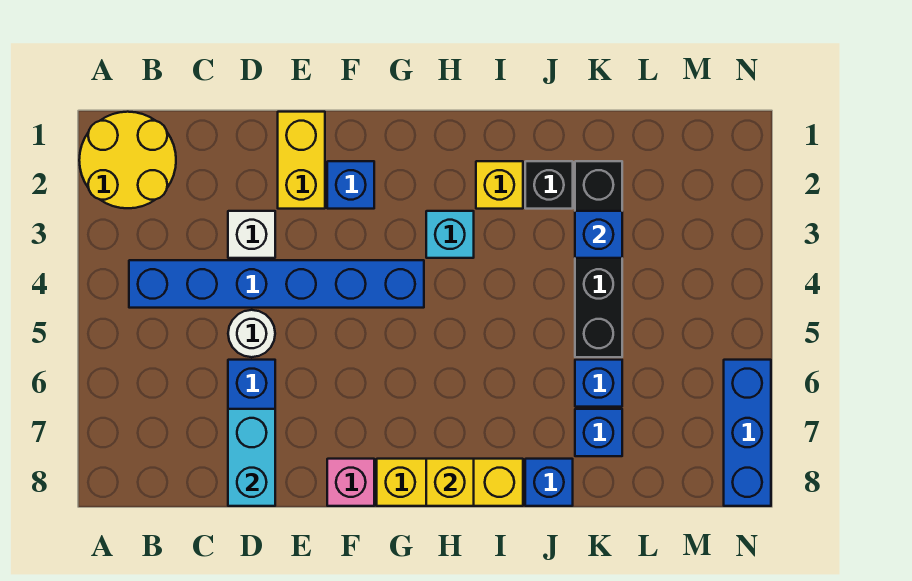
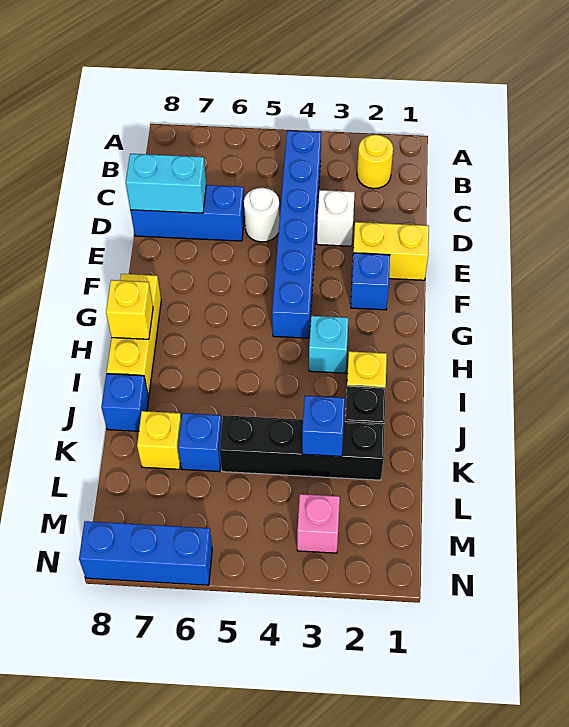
yellow 2x2 round brick [79,112,176,208] -> yellow 1x1 round brick [357,135,393,189]
pink 1x1 brick [327,459,374,506] -> pink 1x1 brick moved to [297,494,340,553]
blue 1x1 brick [575,409,622,456] -> yellow 1x1 brick [137,411,181,469]

